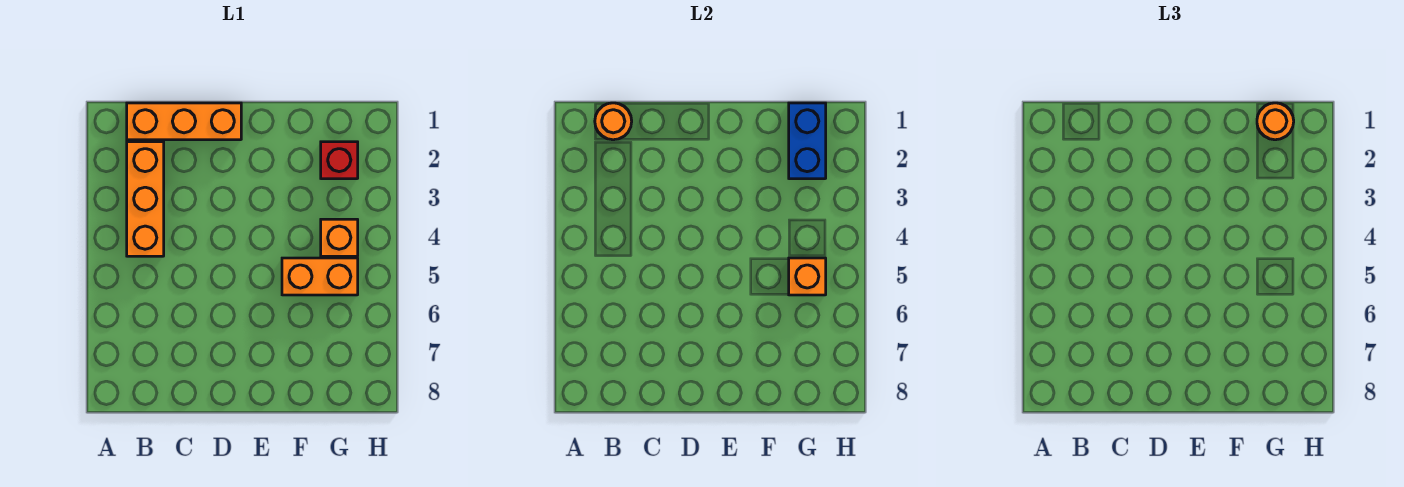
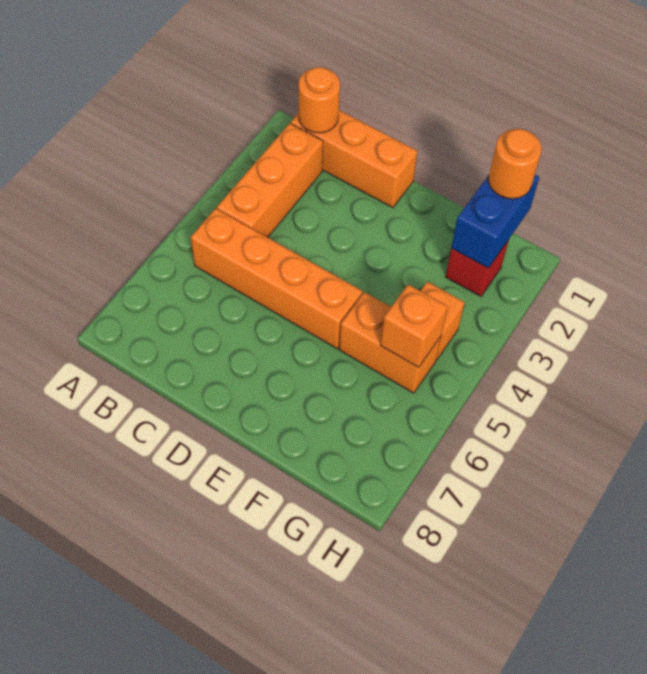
none -> orange 1x4 brick [191,208,363,349]

